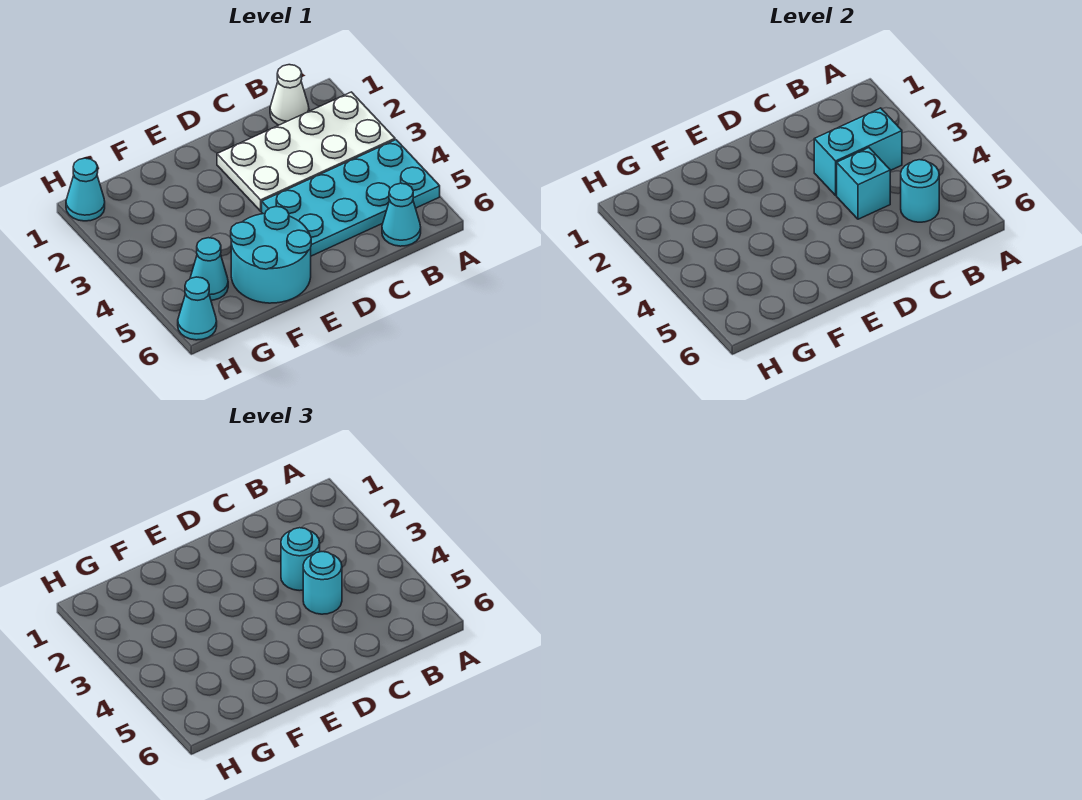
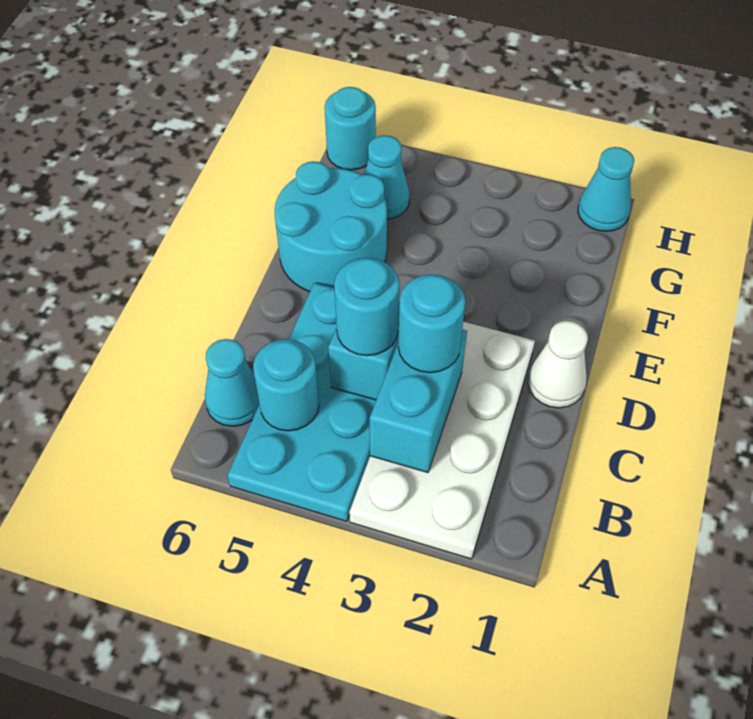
white 1x1 cone [270,65,309,125] -> white 1x1 cone moved to [528,321,588,408]
cyan 1x1 cone [178,277,217,340] -> cyan 1x1 round brick [325,87,376,170]

